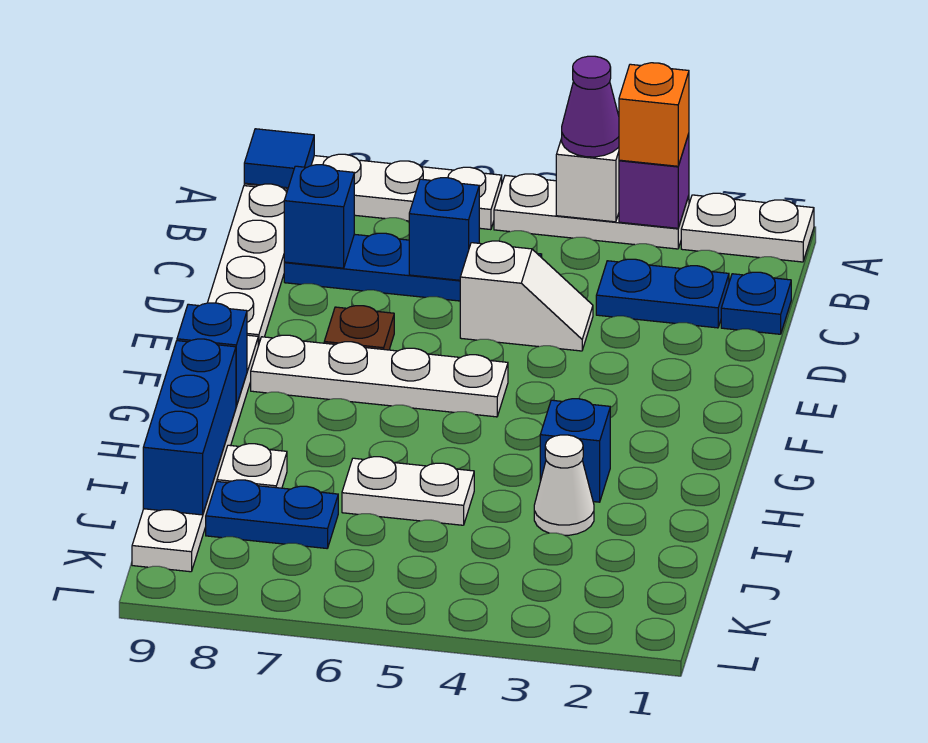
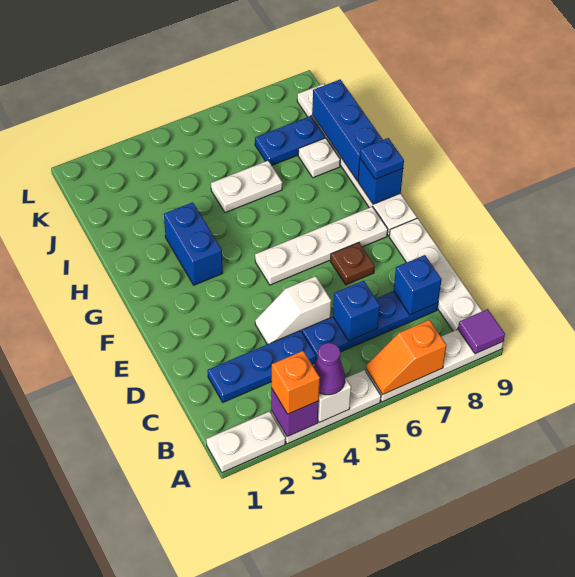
none -> orange 1x2 slope [366,320,447,395]
blue 1x1 tile [244,129,314,188] -> purple 1x1 tile [458,309,505,354]
blue 1x1 plate [721,272,791,334] -> blue 1x1 plate moved to [360,138,404,179]
blue 1x2 plate [596,259,729,328] -> blue 1x3 plate [208,331,316,402]
blue 1x1 brick [540,399,610,502] -> blue 1x2 brick [164,202,223,285]
white 1x1 cone [534,435,594,535] -> none

